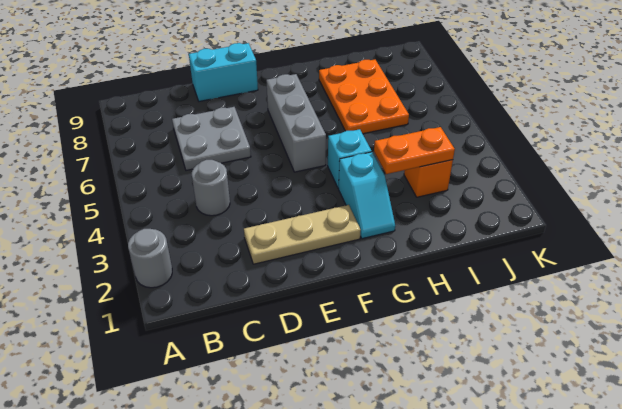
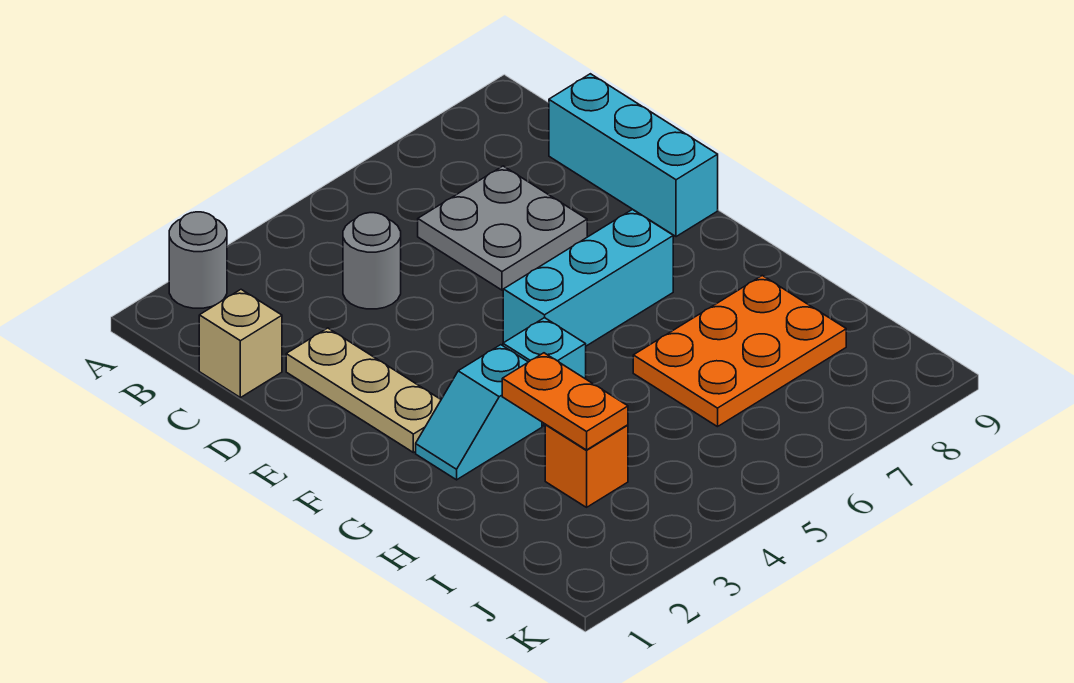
none -> tan 1x1 brick [199,290,282,398]
cyan 1x2 brick [189,43,258,101] -> cyan 1x3 brick [549,74,718,237]
grey 1x3 brick [266,74,326,172] -> cyan 1x3 brick [503,209,673,346]

